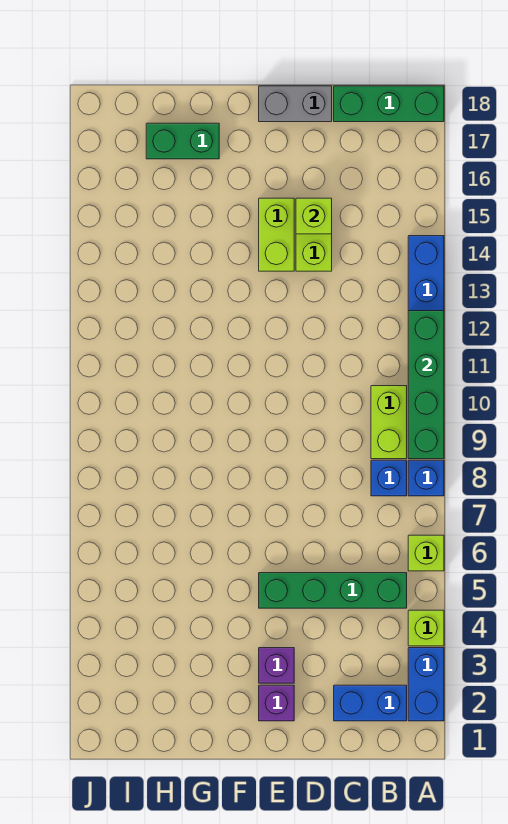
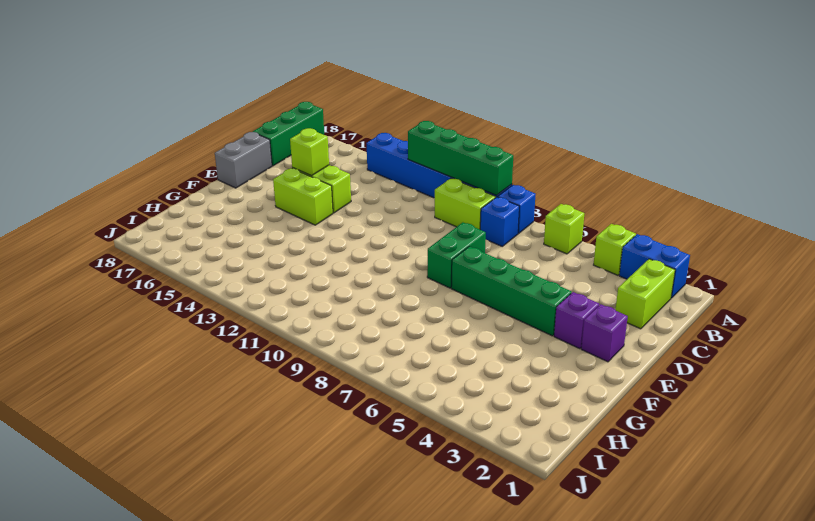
blue 1x2 brick [334,685,407,721] -> lime 1x2 brick [616,259,675,329]
green 1x4 brick [259,573,407,608] -> green 1x4 brick turned to [451,246,572,336]
green 1x2 brick [146,123,219,159] -> green 1x2 brick moved to [427,223,486,288]

